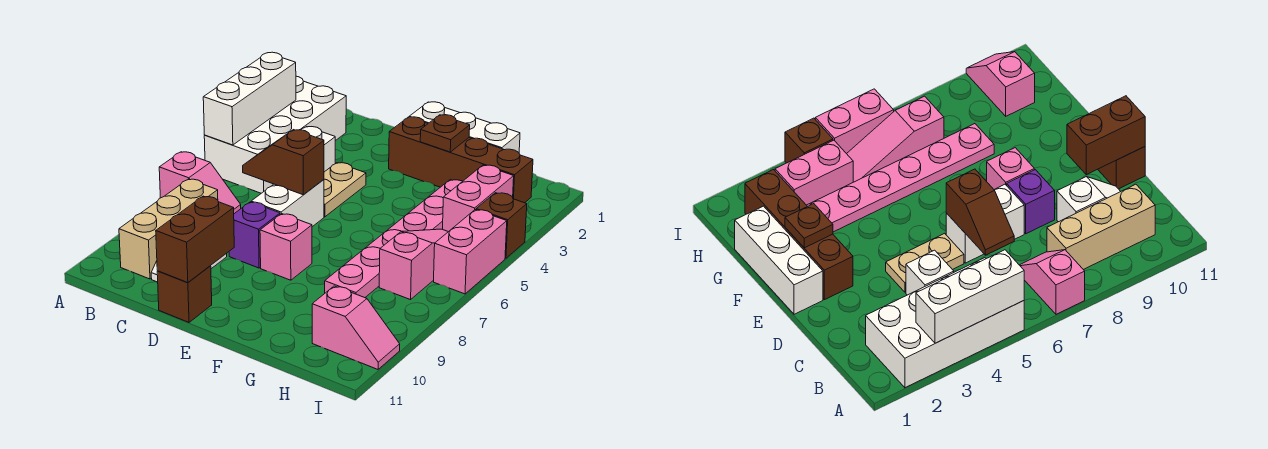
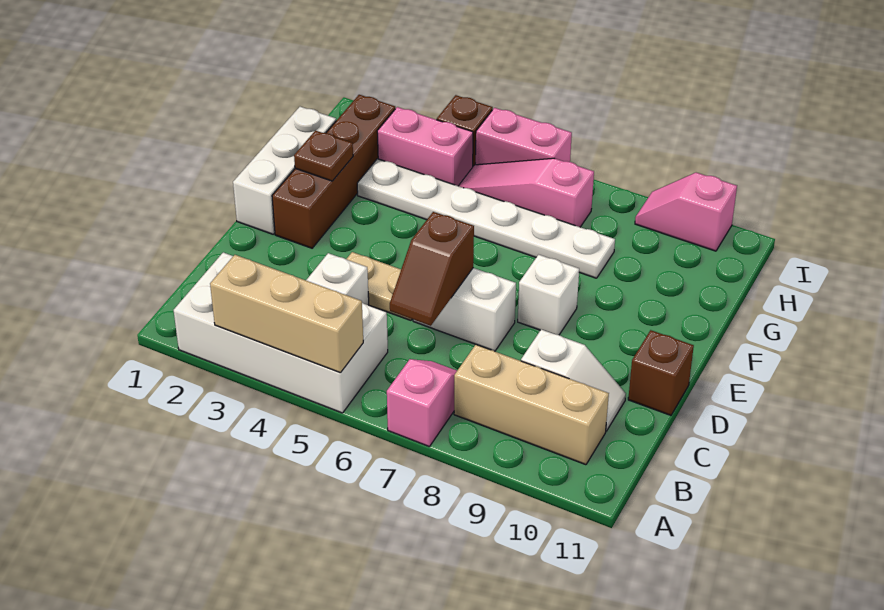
white 1x3 brick [203,52,296,145] -> tan 1x3 brick [210,255,363,373]
purple 1x1 brick [229,202,280,268] -> none
brown 1x2 brick [156,196,234,283] -> none
pink 1x1 brick [260,214,312,280] -> white 1x1 brick [518,255,579,335]
pink 1x6 plate [325,180,462,298] -> white 1x6 plate [357,159,615,278]
pink 1x2 slope [312,286,400,369] -> pink 1x2 slope turned to [635,172,737,251]

